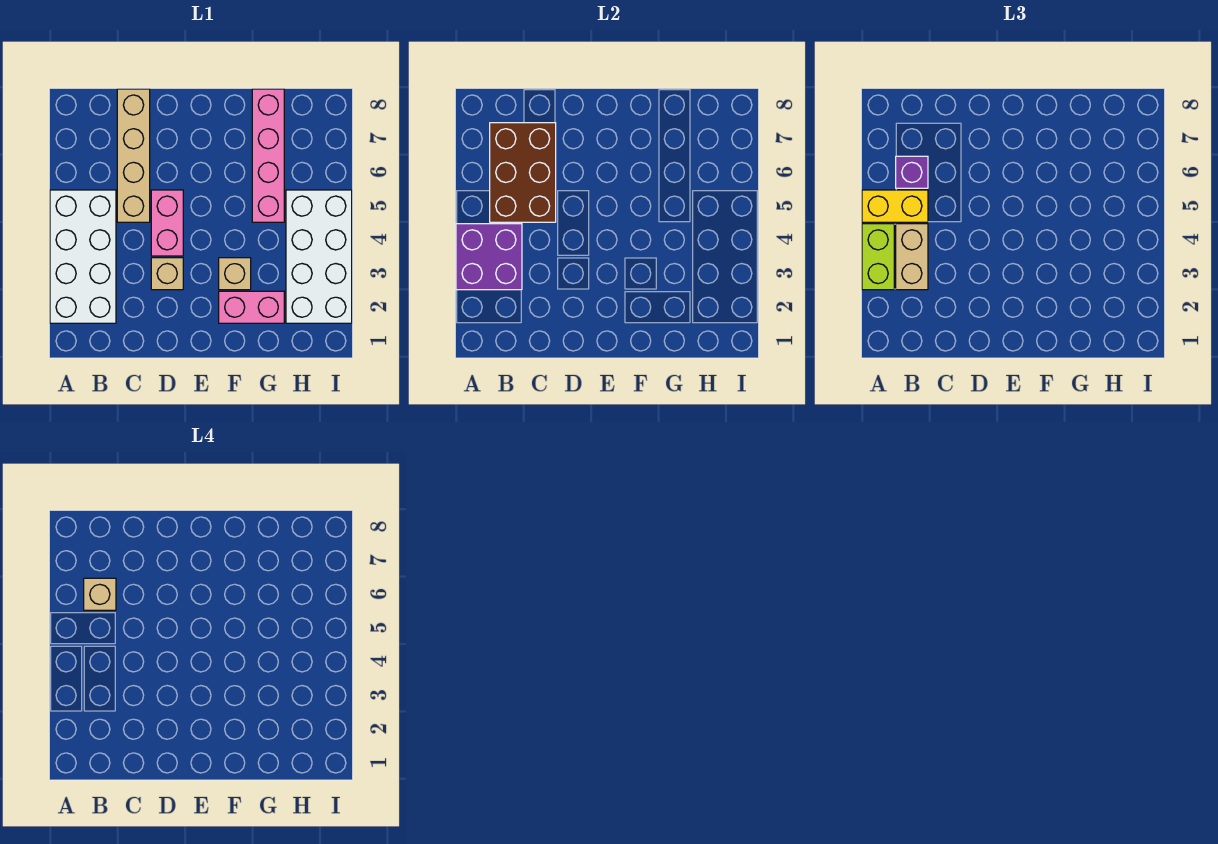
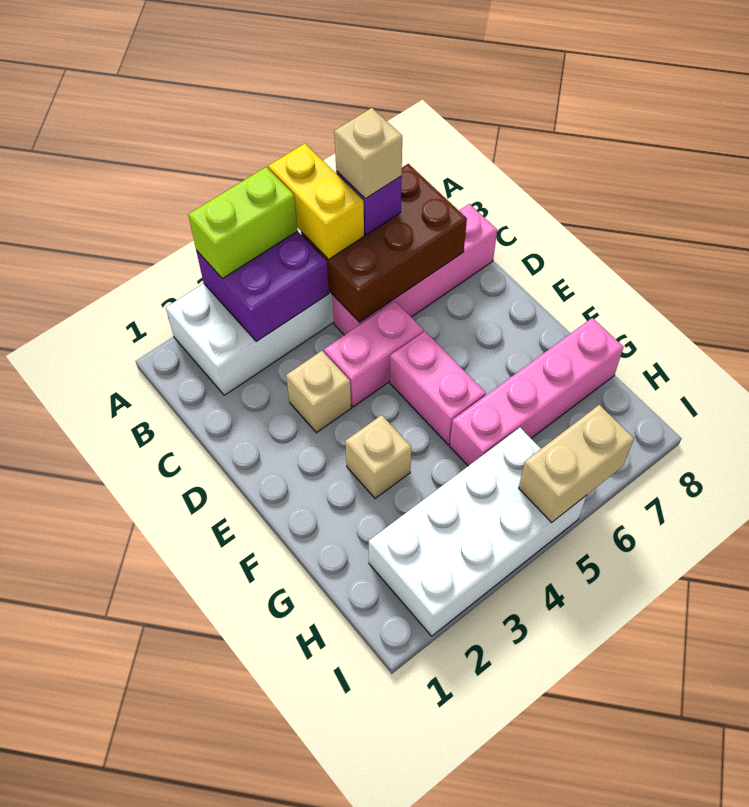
tan 1x2 brick [896,224,928,290] -> tan 1x2 brick moved to [519,405,634,523]
tan 1x4 brick [117,89,150,222] -> pink 1x4 brick [332,204,497,335]
pink 1x2 brick [219,291,284,323] -> pink 1x2 brick moved to [390,331,486,445]

